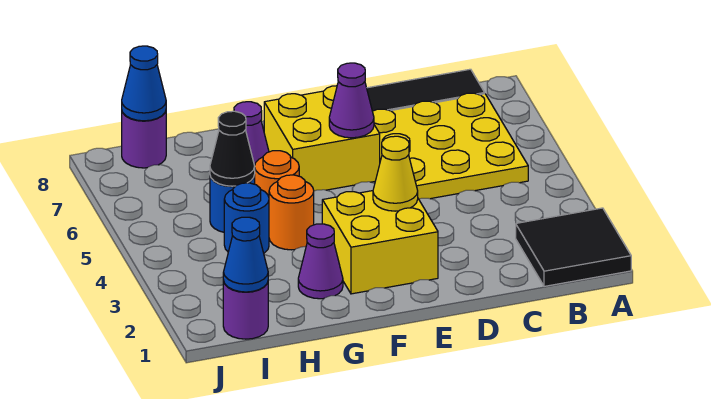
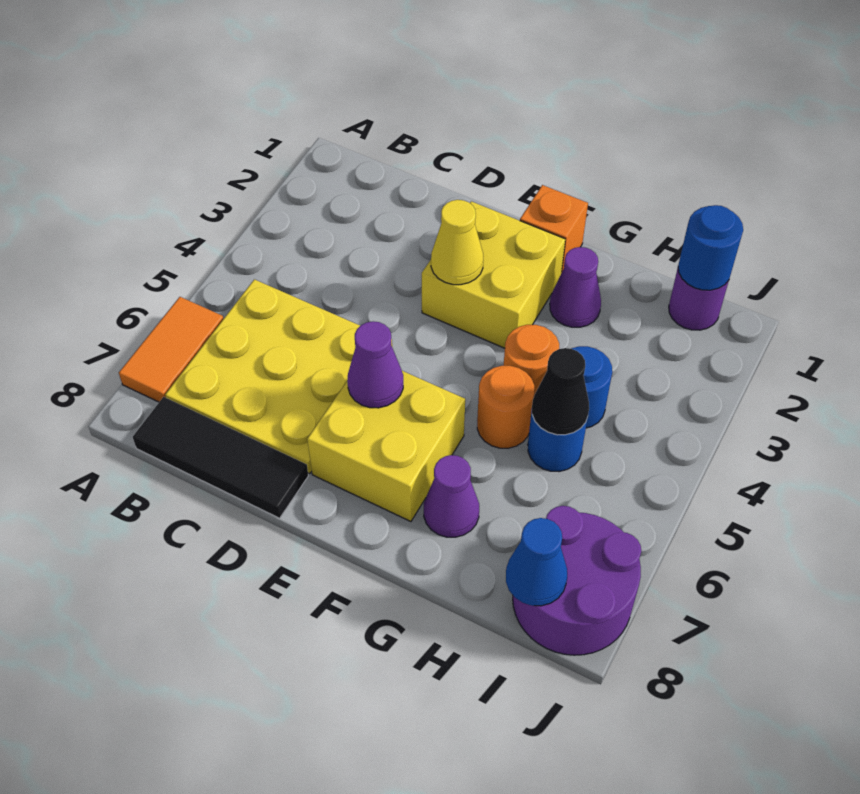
black 2x2 tile [516,208,631,286] -> none
none -> orange 1x2 tile [119,297,224,402]
none -> orange 1x1 brick [520,185,588,273]
blue 1x1 cone [223,217,268,292] -> blue 1x1 round brick [678,205,743,290]
purple 1x1 round brick [122,111,166,168] -> purple 2x2 round brick [513,506,641,655]

